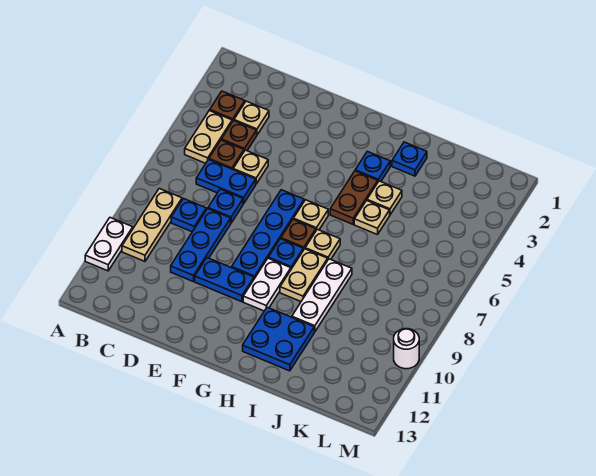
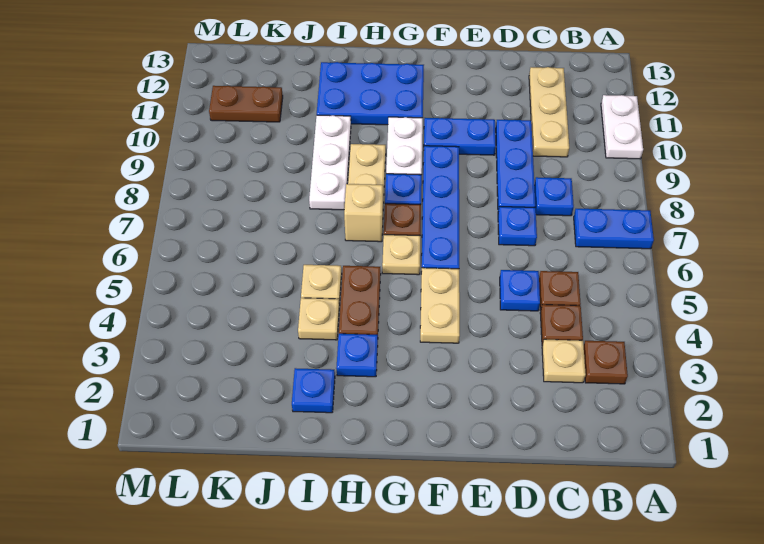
tan 1x2 plate [185,110,232,163] -> tan 1x2 plate moved to [420,268,460,343]
tan 1x3 plate [122,189,182,261] -> tan 1x3 plate moved to [529,67,569,157]
blue 1x2 plate [196,160,256,204] -> blue 1x2 plate moved to [574,209,654,249]
tan 1x1 plate [233,150,268,184] -> blue 1x1 plate [500,270,540,311]
tan 1x1 plate [305,229,340,259] -> tan 1x1 brick [344,184,383,242]
blue 2x2 plate [243,307,314,371] -> blue 2x3 plate [317,62,424,125]
none -> brown 1x2 plate [209,86,283,122]
white 1x1 round brick [394,329,419,369] -> none

